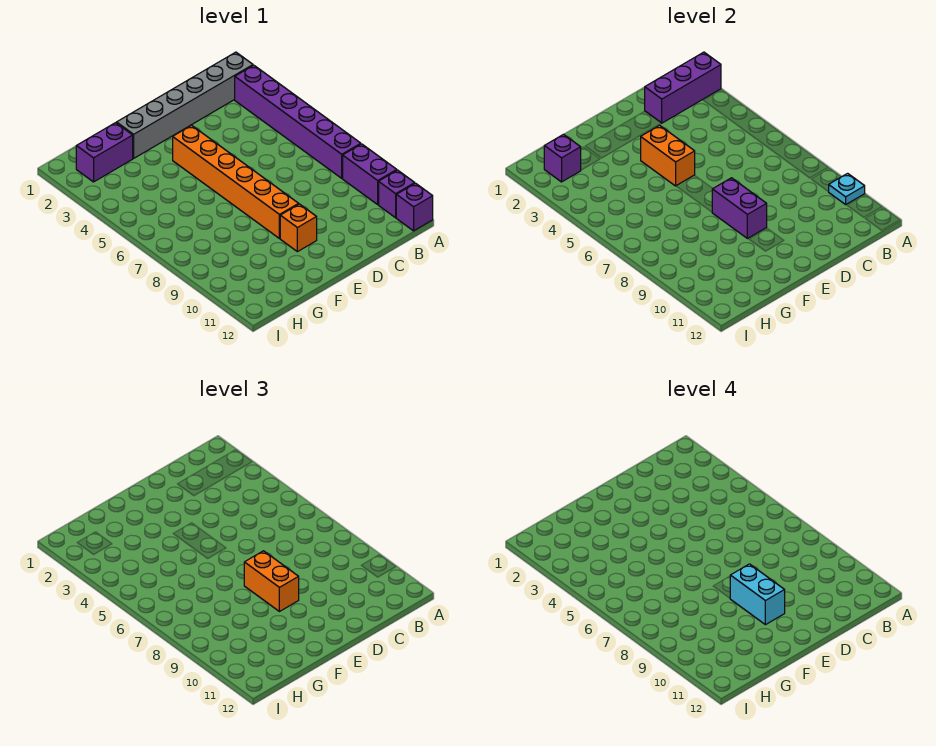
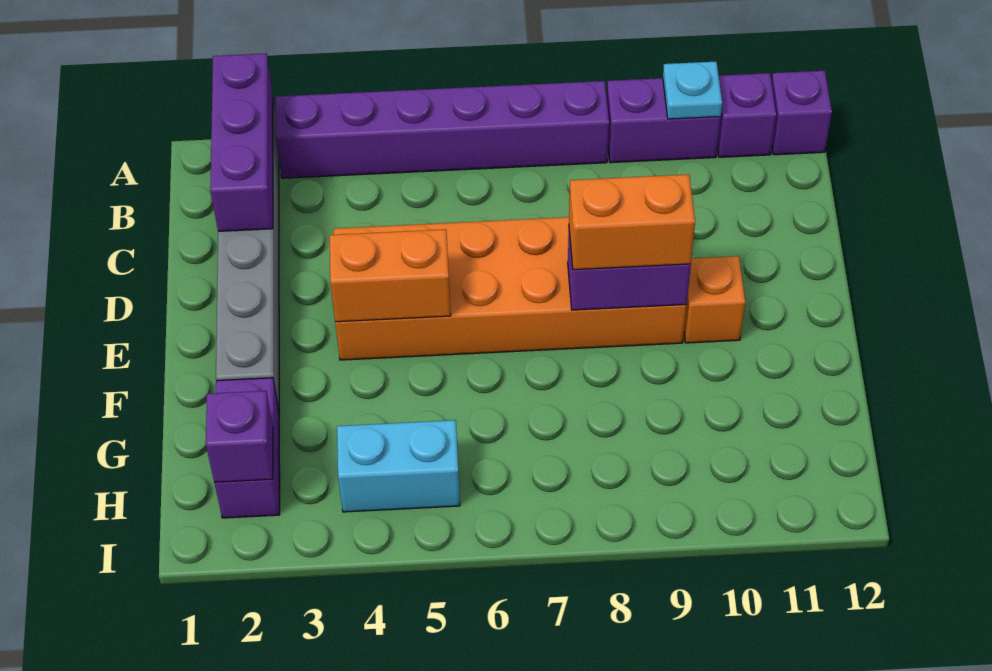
orange 1x6 brick [173,125,299,239] -> orange 2x6 brick [334,217,687,360]
cyan 1x2 brick [730,564,785,625] -> cyan 1x2 brick moved to [337,420,460,512]

